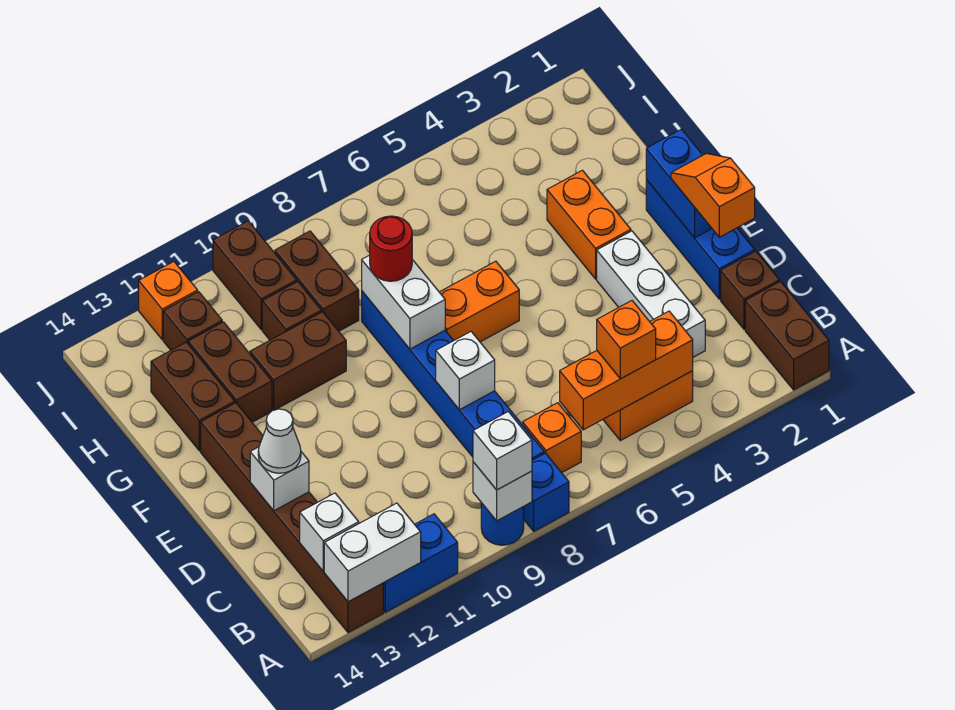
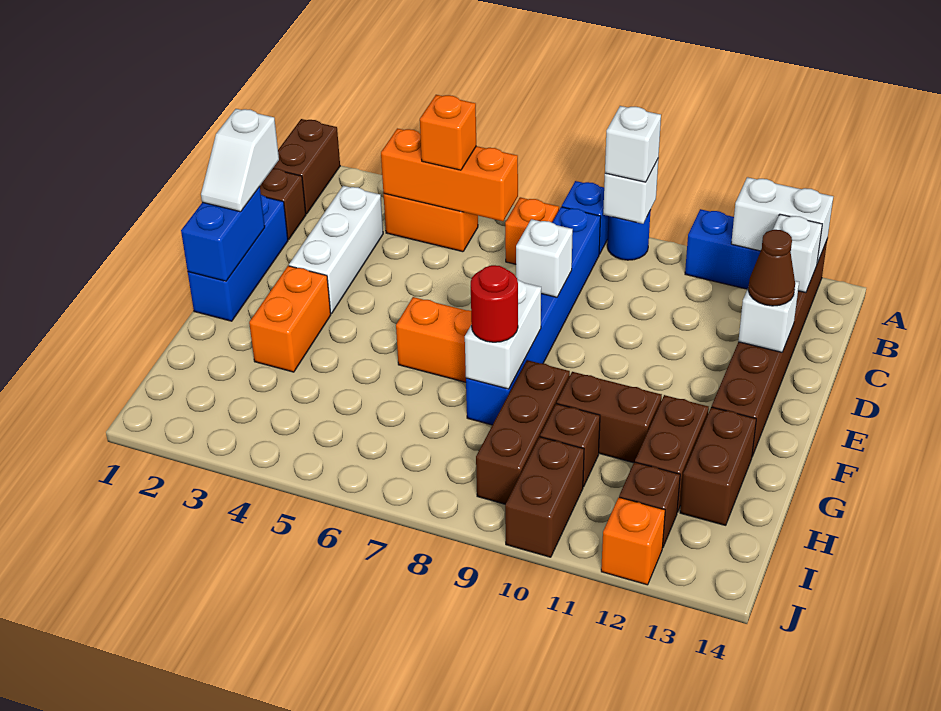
orange 1x2 slope [671,153,755,237] -> white 1x2 slope [201,109,279,212]
white 1x1 cone [258,409,301,473] -> brown 1x1 cone [748,230,795,306]
brown 1x2 brick [275,231,359,331] -> brown 1x3 brick [476,360,570,504]

